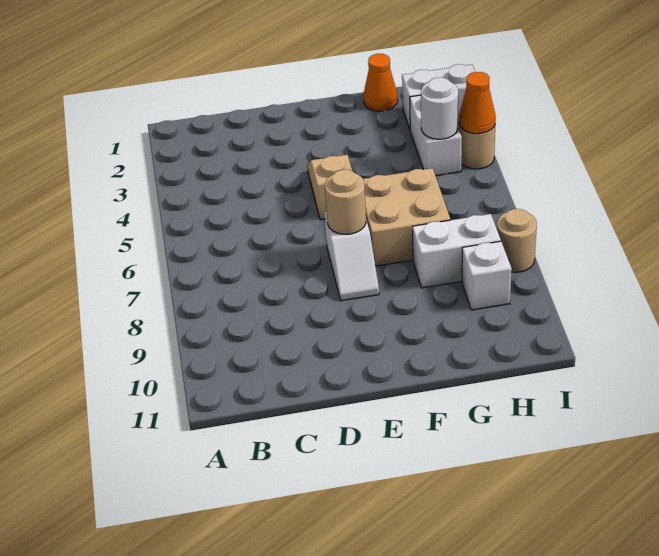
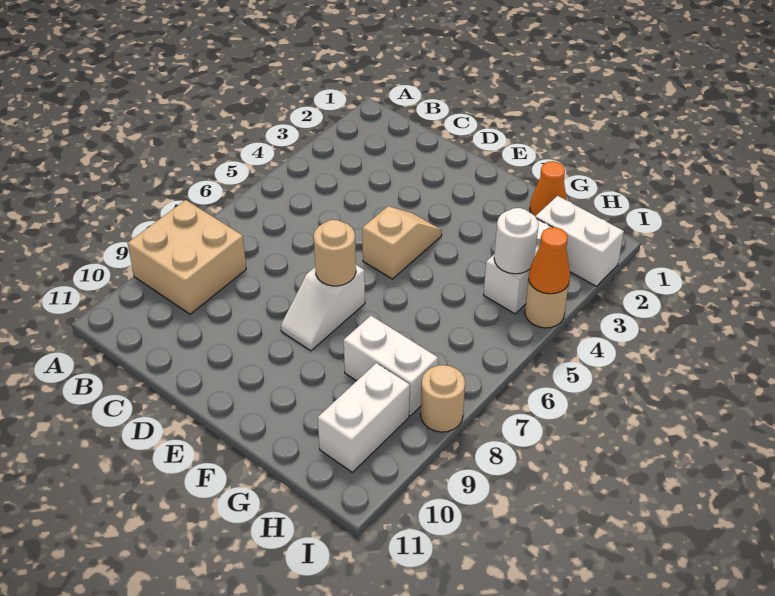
tan 2x2 brick [363,168,450,266] -> tan 2x2 brick moved to [128,200,246,314]
white 1x1 brick [462,241,512,310] -> white 1x2 brick [318,363,410,472]

